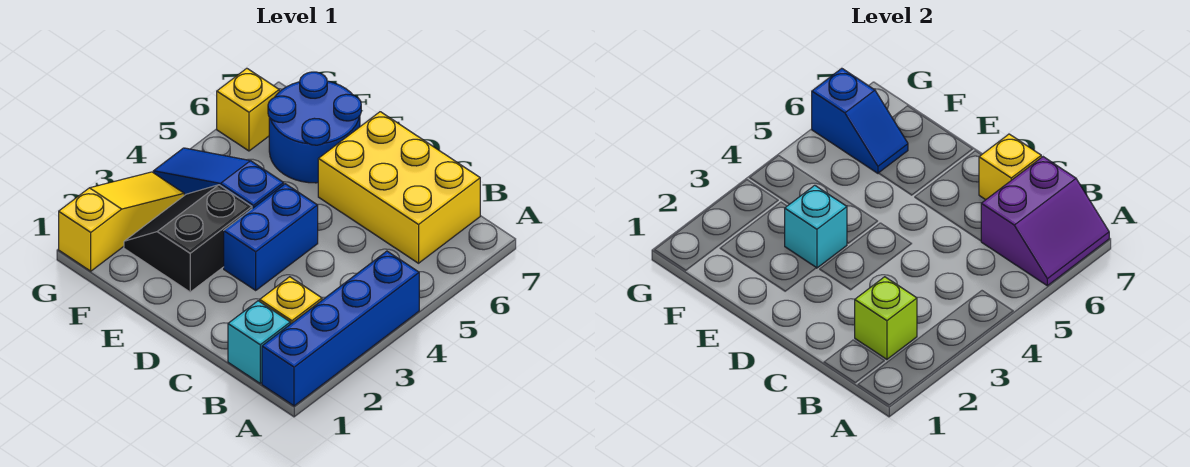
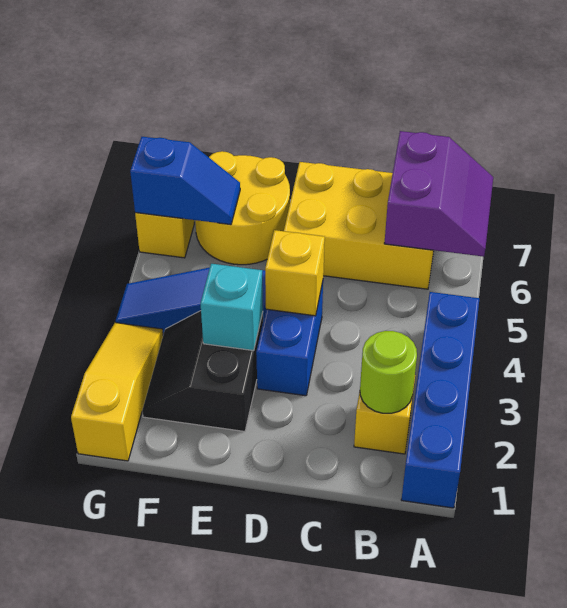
cyan 1x1 brick [228,301,290,383] -> none
lime 1x1 brick [855,277,917,359] -> lime 1x1 round brick [360,331,417,413]
yellow 1x1 brick [979,134,1041,200] -> yellow 1x1 brick moved to [265,230,325,316]
blue 2x2 round brick [268,72,361,183] -> yellow 2x2 round brick [195,151,290,265]

